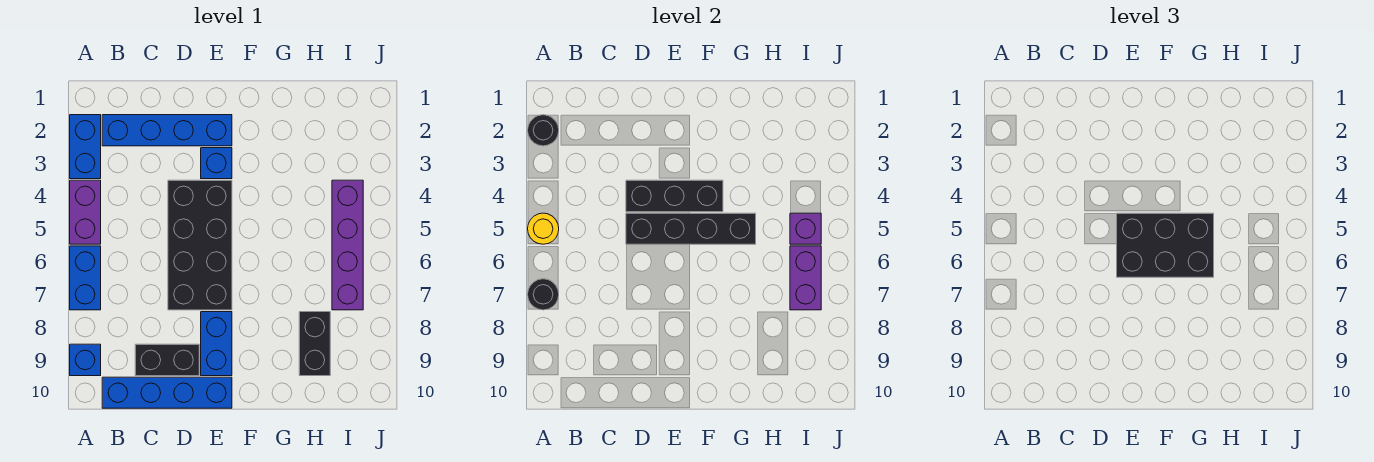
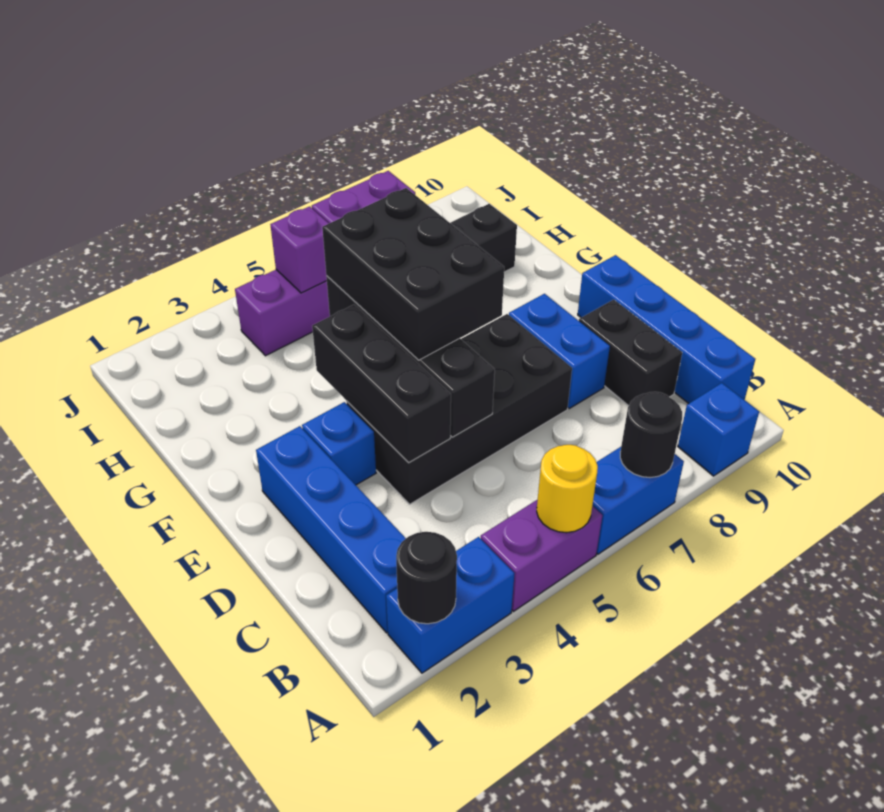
blue 1x2 brick [201,312,232,376] -> blue 1x2 brick turned to [509,294,610,408]

